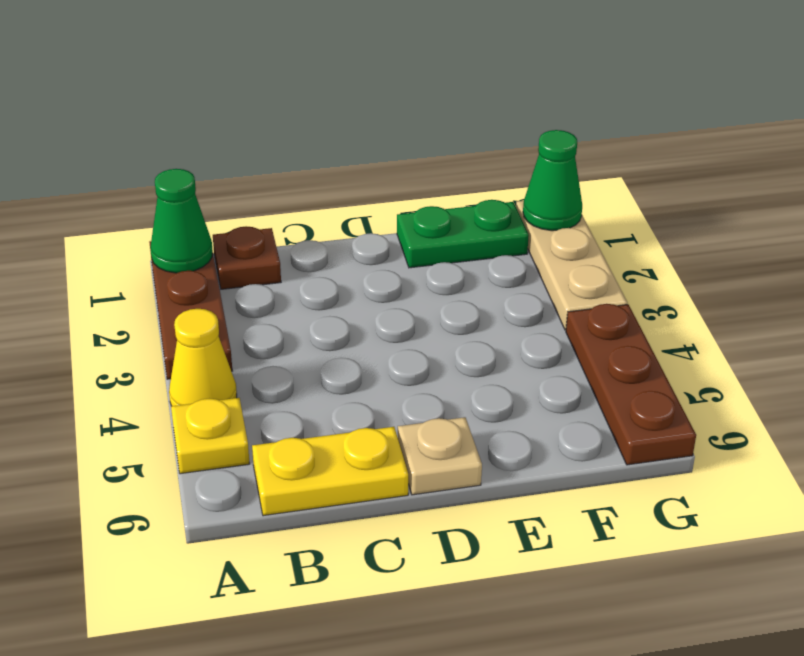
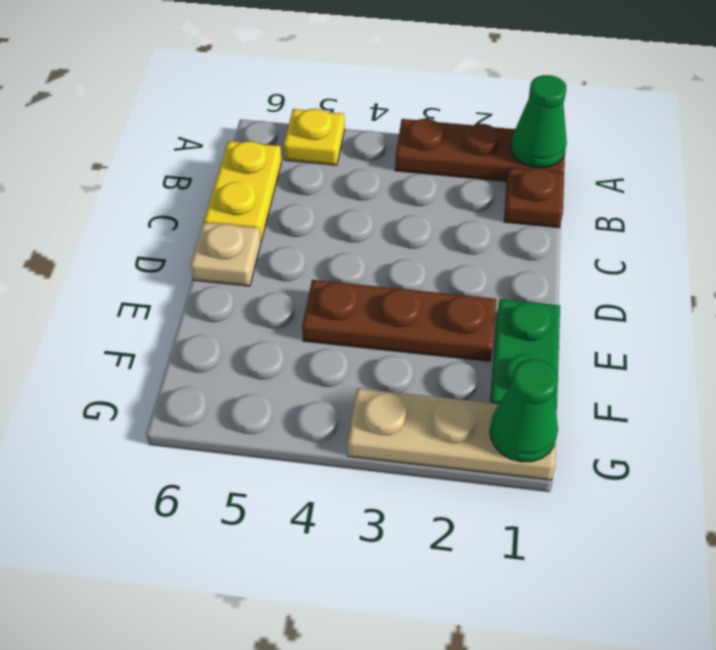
yellow 1x1 cone [169,309,237,406] -> none
brown 1x3 plate [566,304,696,465] -> brown 1x3 plate moved to [302,280,496,361]

